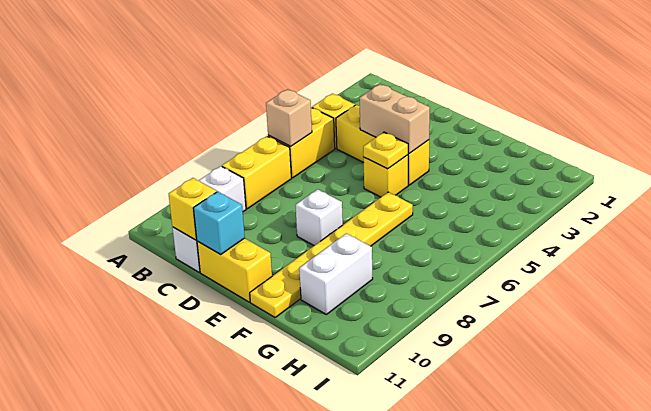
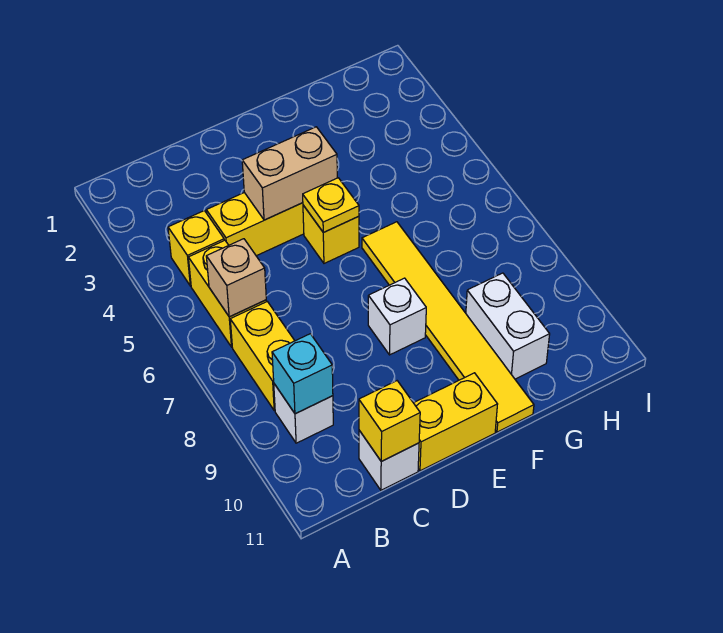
cyan 1x1 brick [193,191,245,254] -> cyan 1x1 brick moved to [272,334,333,414]
yellow 1x6 plate [250,192,413,317] -> yellow 1x6 tile [362,222,534,432]

